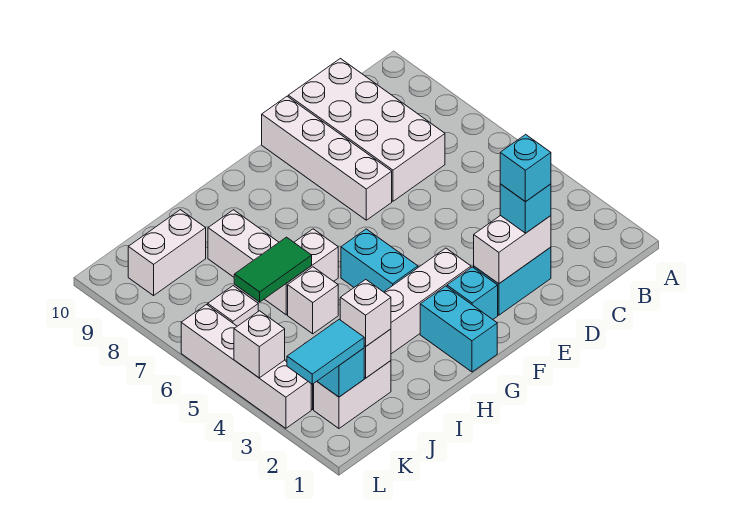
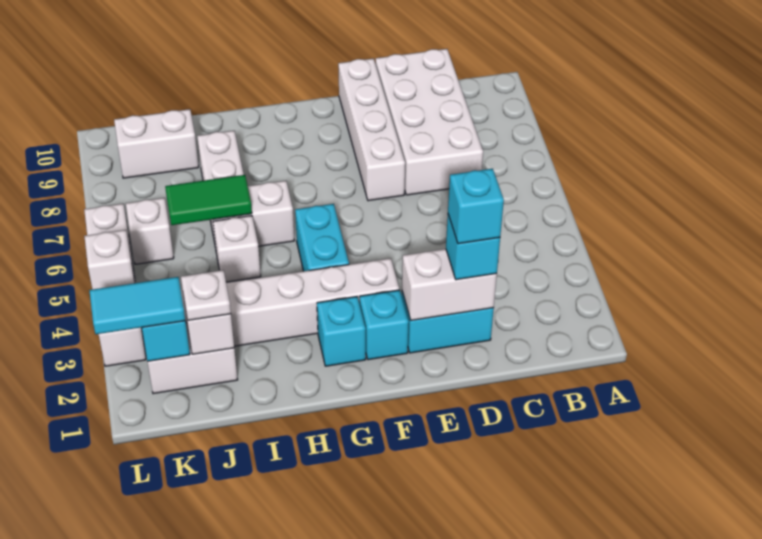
cyan 1x2 brick [420,286,497,372] -> cyan 1x1 brick [317,297,366,366]
white 1x1 brick [340,279,391,347] -> white 1x1 plate [181,270,231,320]

